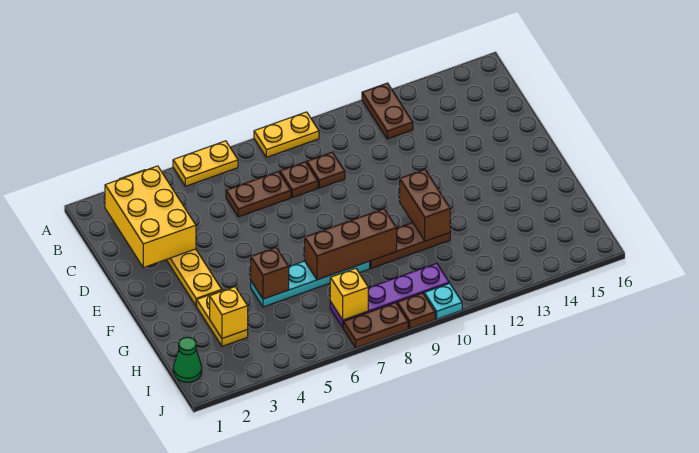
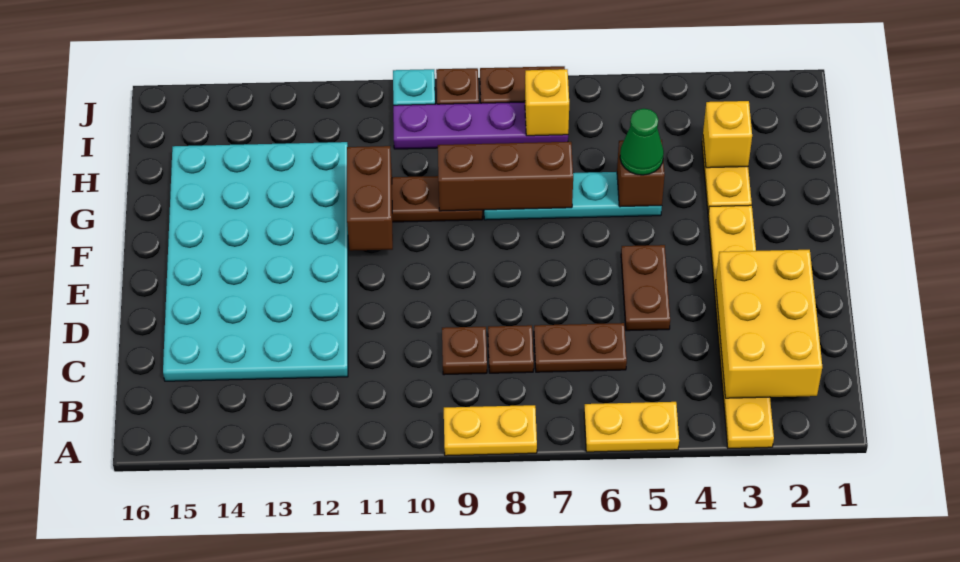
brown 1x2 plate [362,83,413,139] -> brown 1x2 plate moved to [621,245,670,331]
none -> cyan 4x6 plate [163,142,348,381]
green 1x1 cone [173,337,202,382] -> green 1x1 cone moved to [620,109,664,175]

